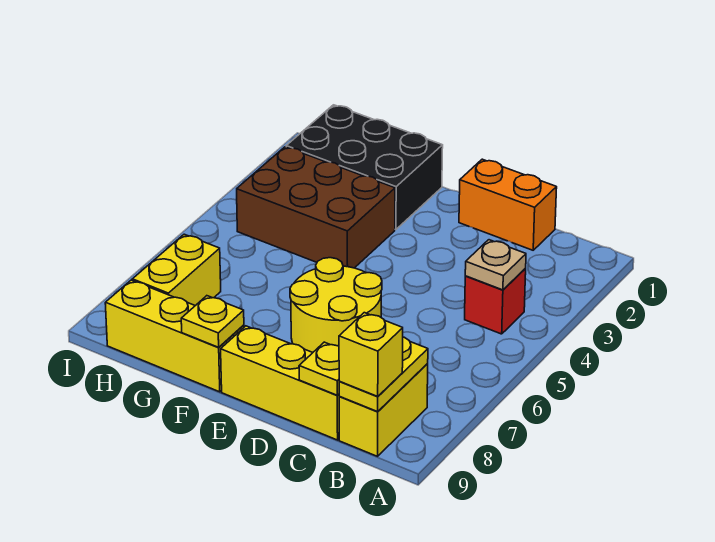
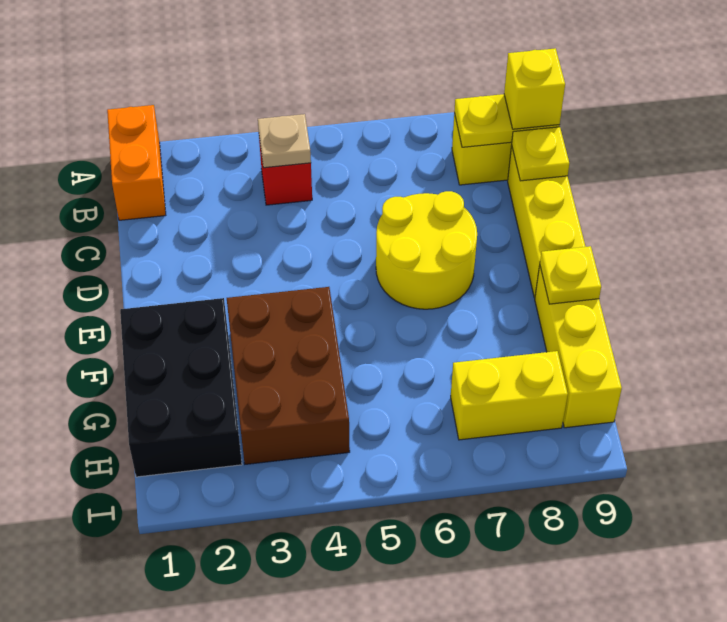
orange 1x2 brick [459,159,557,250] -> orange 1x2 brick moved to [107,105,166,220]

